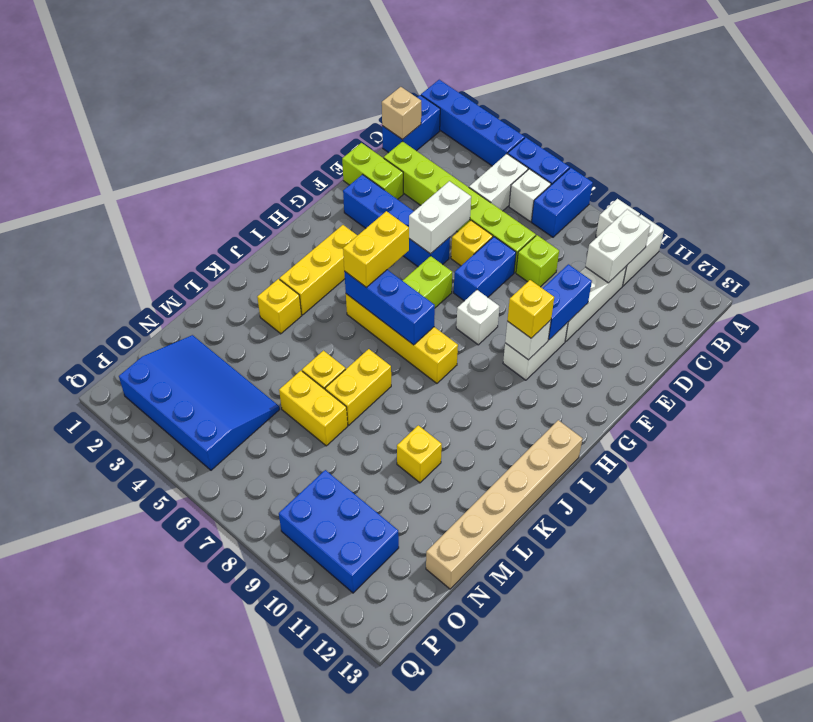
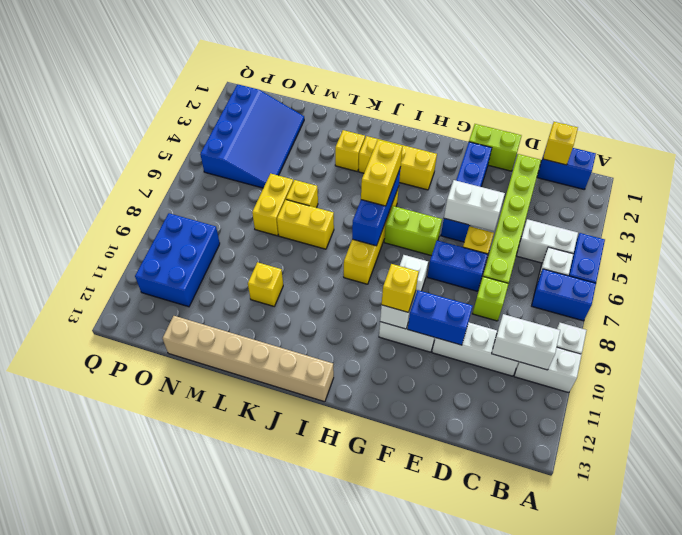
blue 1x4 brick [421,80,525,166] -> none
tan 1x1 brick [382,87,421,140] -> yellow 1x1 brick [543,122,578,165]
lime 1x2 brick [342,143,403,199] -> lime 1x2 brick turned to [469,124,521,171]
yellow 1x2 brick [343,211,409,288] -> yellow 1x2 brick turned to [361,140,403,206]

